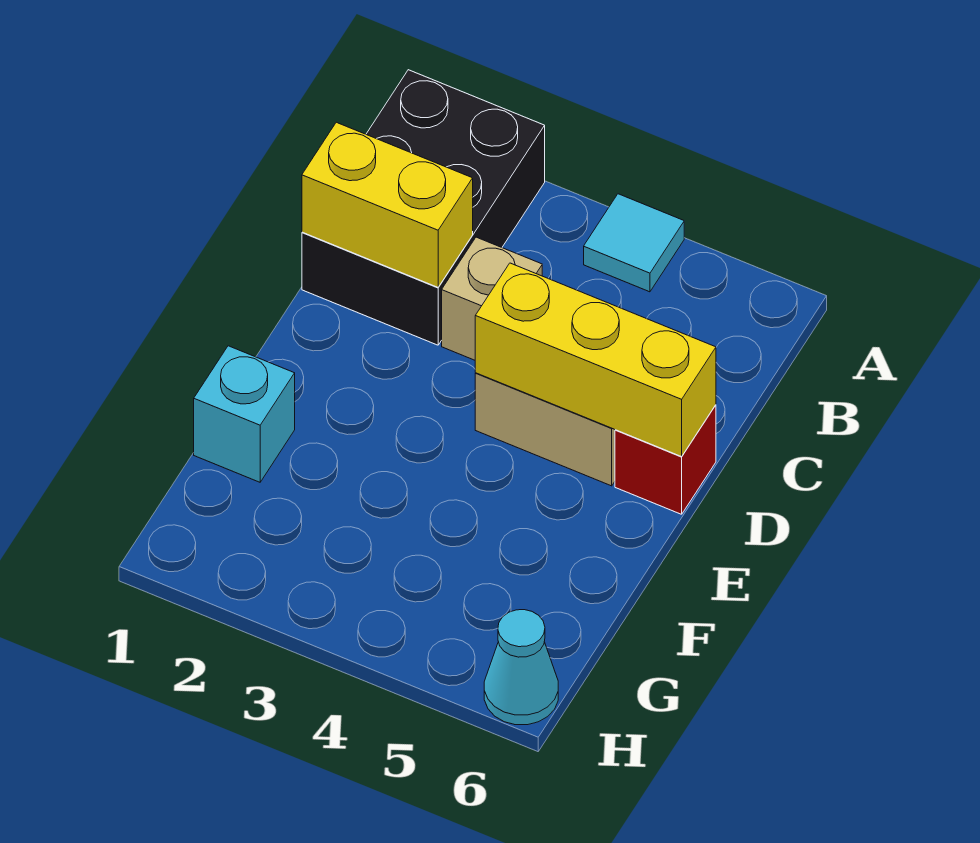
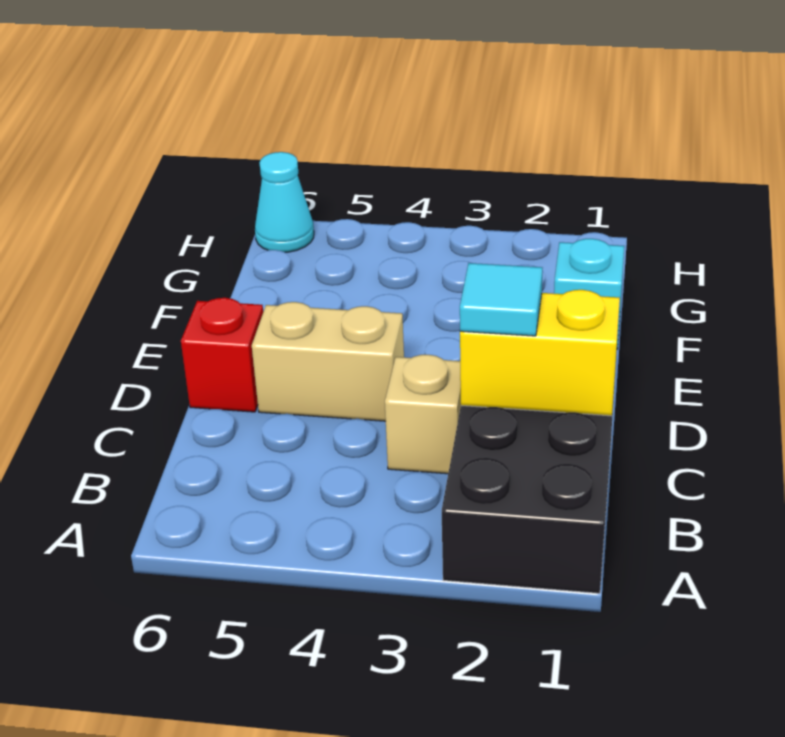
cyan 1x1 tile [584,194,684,292] -> cyan 1x1 tile moved to [460,263,542,336]
yellow 1x3 brick [475,263,716,457] -> none

